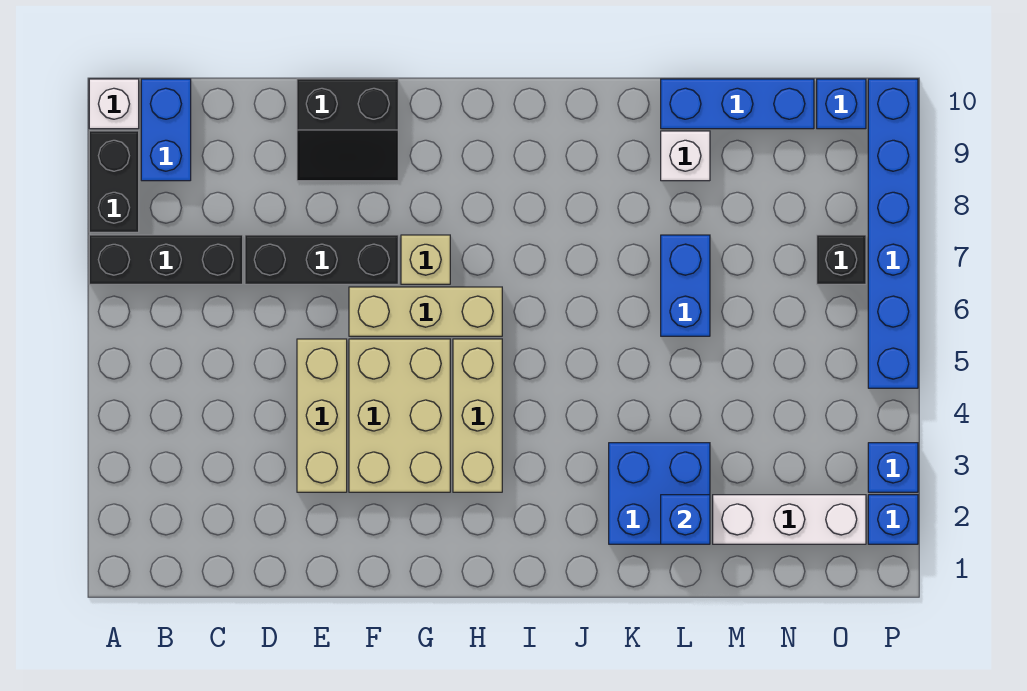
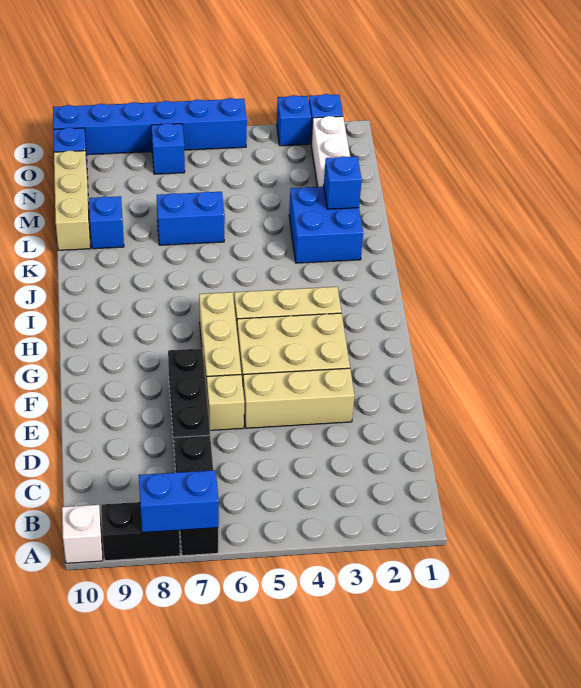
blue 1x2 brick [141,79,191,181] -> blue 1x2 brick moved to [139,470,219,533]
black 2x2 slope [297,79,398,181] -> none
tan 1x1 brick [401,235,450,284] -> tan 1x1 brick moved to [207,375,244,430]
white 1x1 brick [661,131,710,181] -> blue 1x1 brick [89,196,124,249]
blue 1x3 brick [661,79,814,129] -> tan 1x3 brick [54,150,90,250]
black 1x1 brick [817,235,866,284] -> blue 1x1 brick [151,123,185,174]

